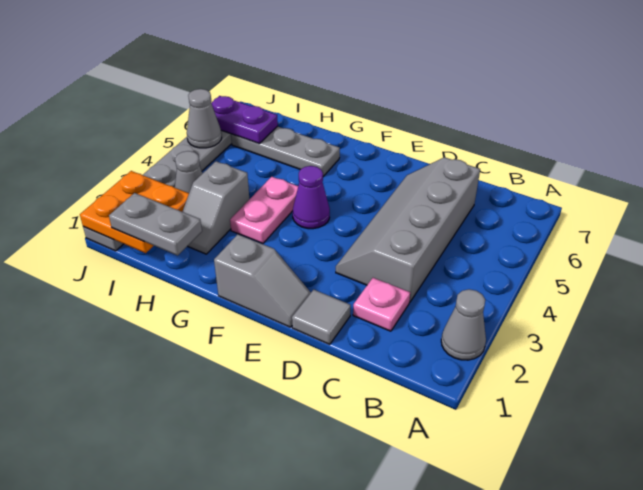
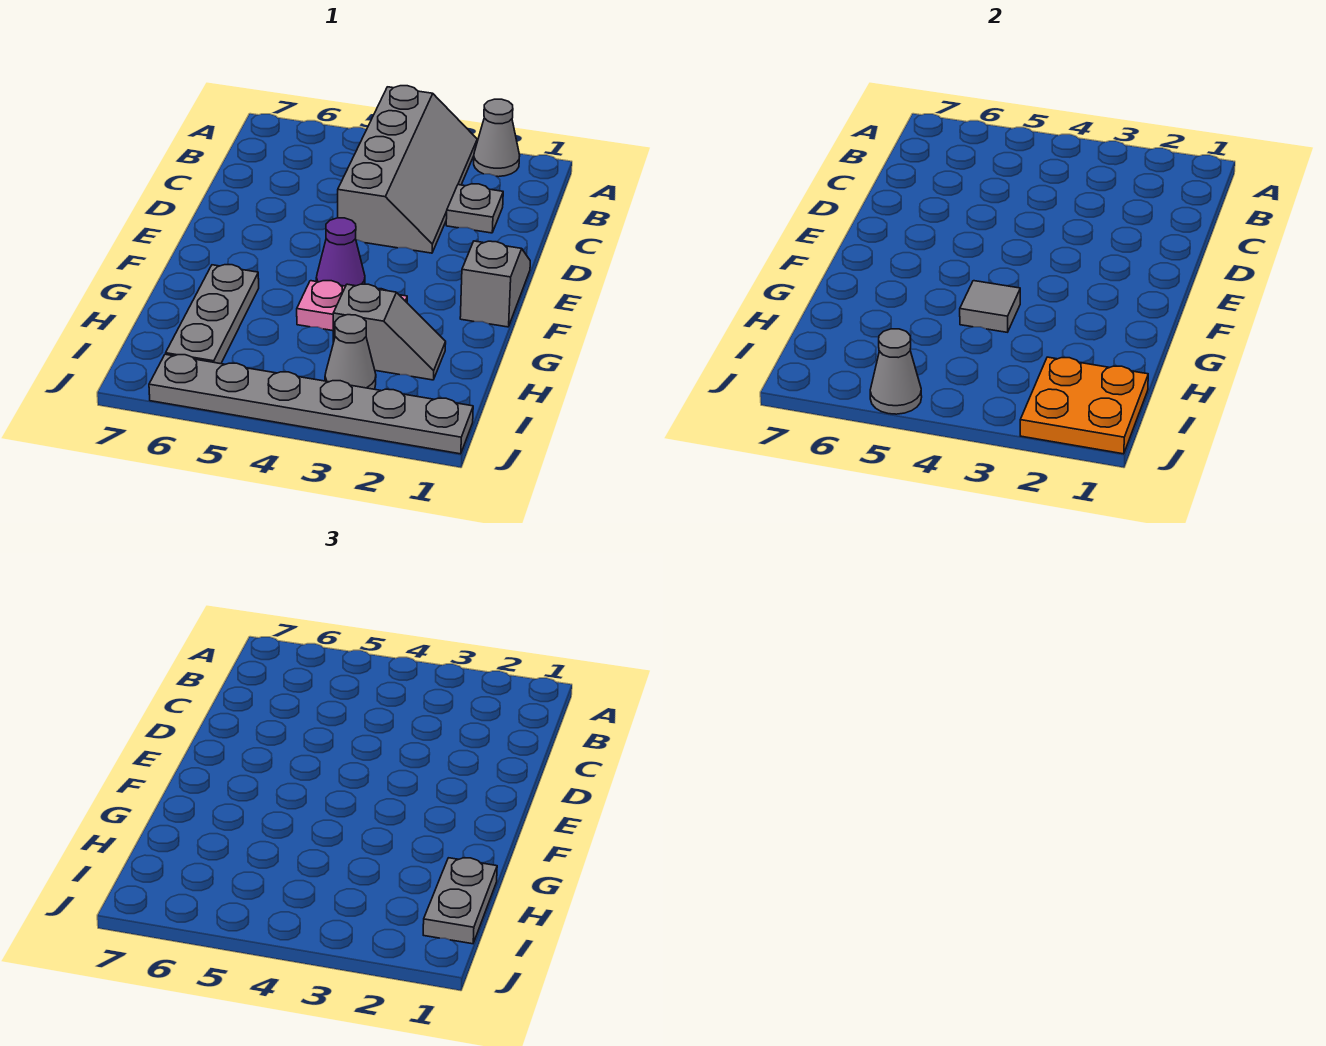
pink 1x1 plate [353,278,410,331] -> grey 1x1 plate [446,184,503,233]
grey 2x4 slope [336,157,480,302] -> grey 2x4 slope turned to [338,86,477,253]
grey 1x1 tile [292,290,351,344] -> grey 1x1 tile moved to [960,281,1020,332]
purple 1x2 plate [211,96,278,144] -> none

